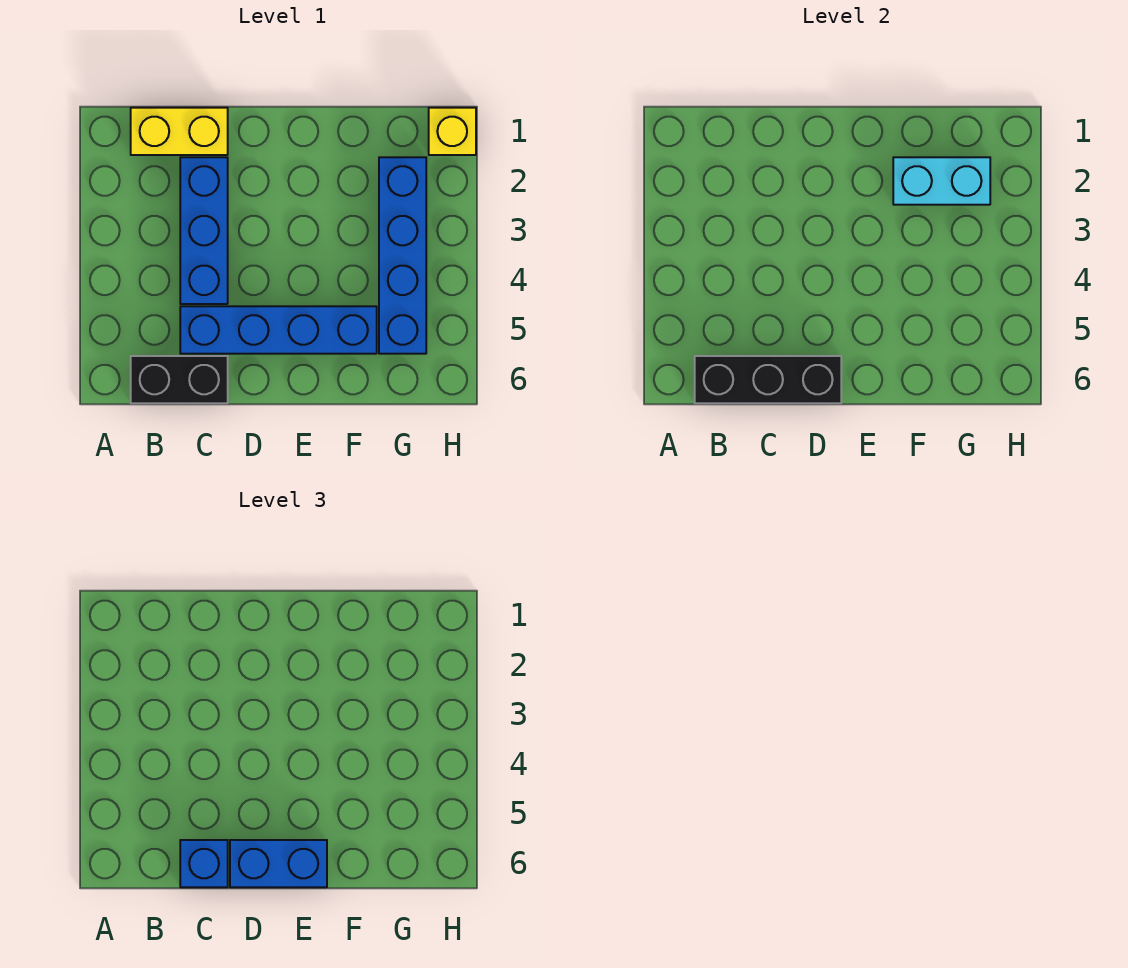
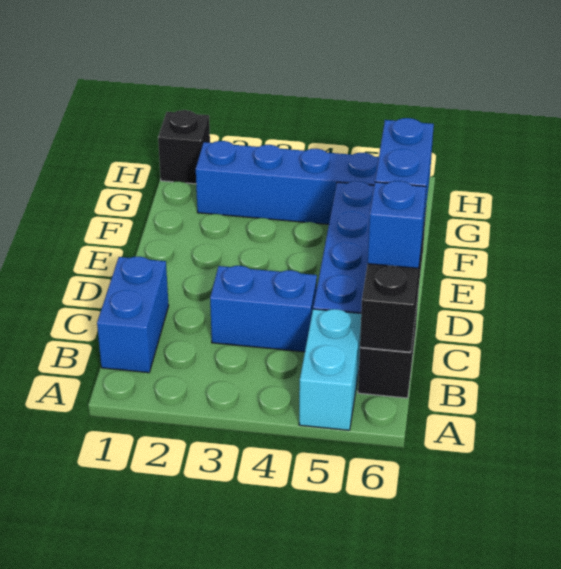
yellow 1x2 brick [131,108,228,155] -> blue 1x2 brick [97,256,169,373]
blue 1x3 brick [180,157,228,304] -> blue 1x2 brick [210,266,317,352]
cyan 1x2 brick [893,157,990,205] -> cyan 1x2 brick moved to [299,309,361,430]
yellow 1x1 brick [429,108,476,155] -> black 1x1 brick [158,110,210,184]

